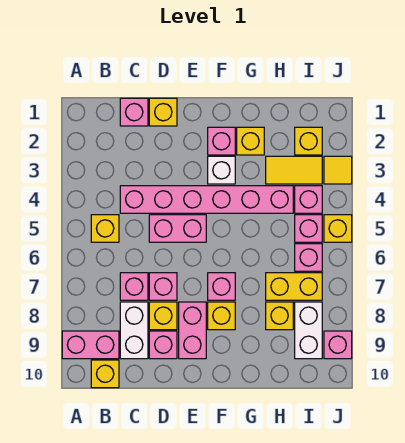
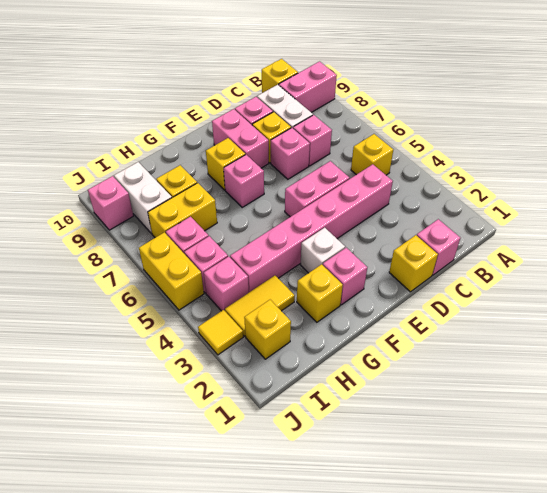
yellow 1x1 brick [324,215,352,242] -> yellow 1x2 brick [139,232,204,310]

